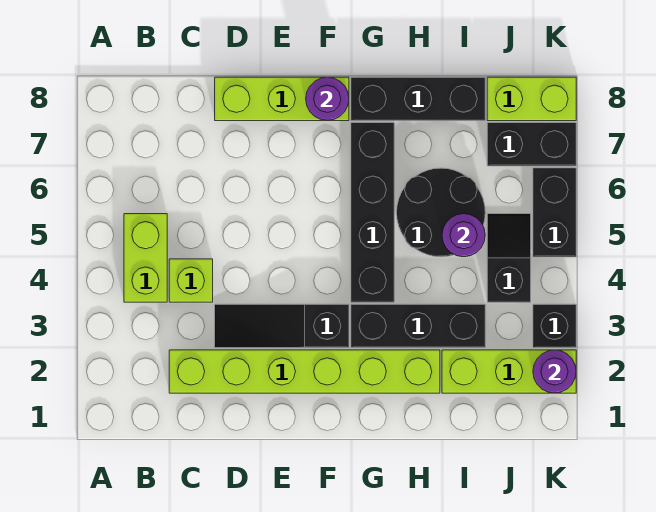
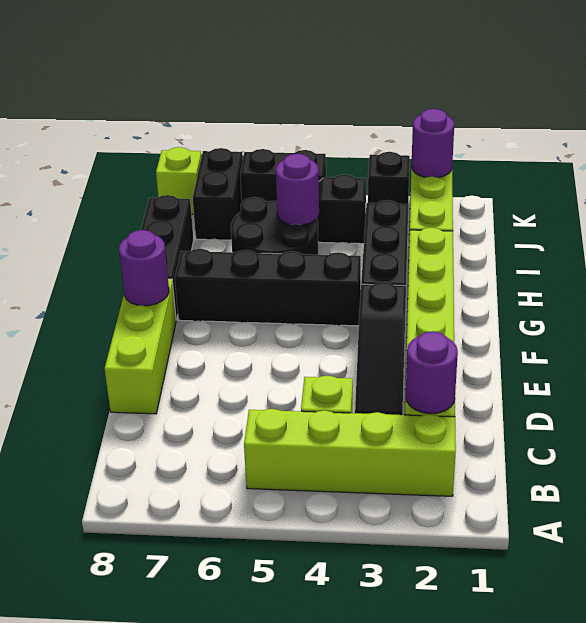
lime 1x2 brick [124,214,167,302] -> lime 1x4 brick [244,409,456,496]
none -> purple 1x1 round brick [406,331,458,414]
lime 1x2 brick [487,77,576,121] -> lime 1x1 brick [156,147,201,214]

